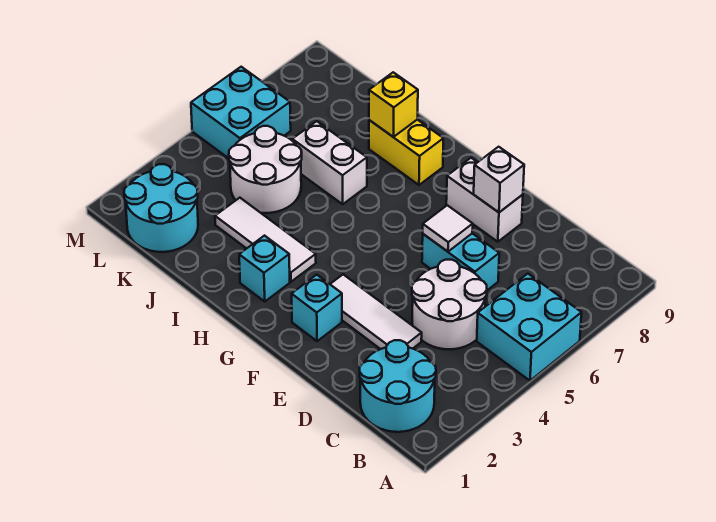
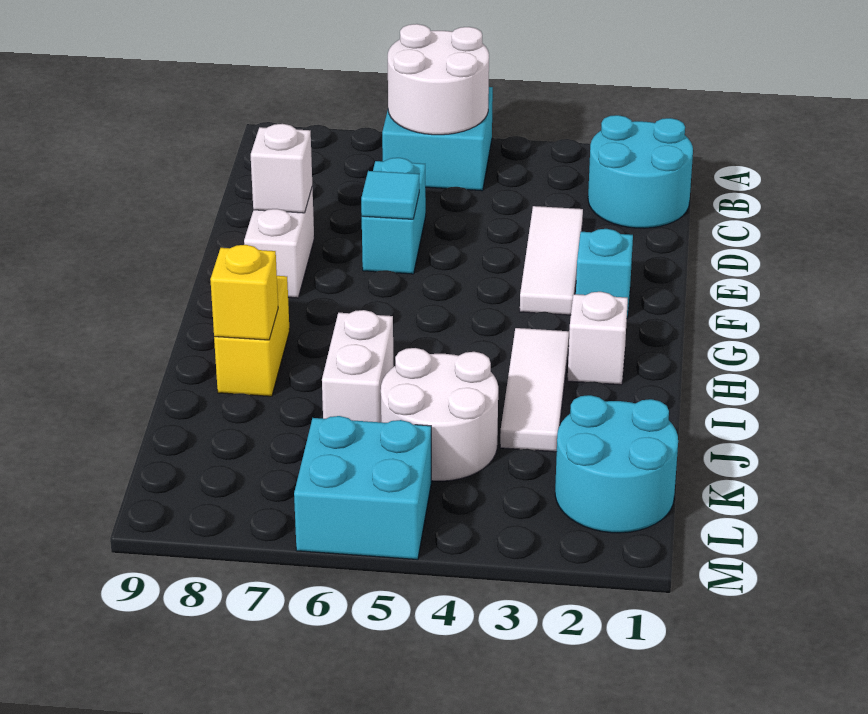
white 2x2 round brick [412,260,487,349] -> white 2x2 round brick moved to [388,24,489,135]
white 1x1 tile [423,205,473,252] -> cyan 1x1 tile [361,171,419,219]
cyan 1x1 brick [239,236,290,301] -> white 1x1 brick [568,292,628,385]

